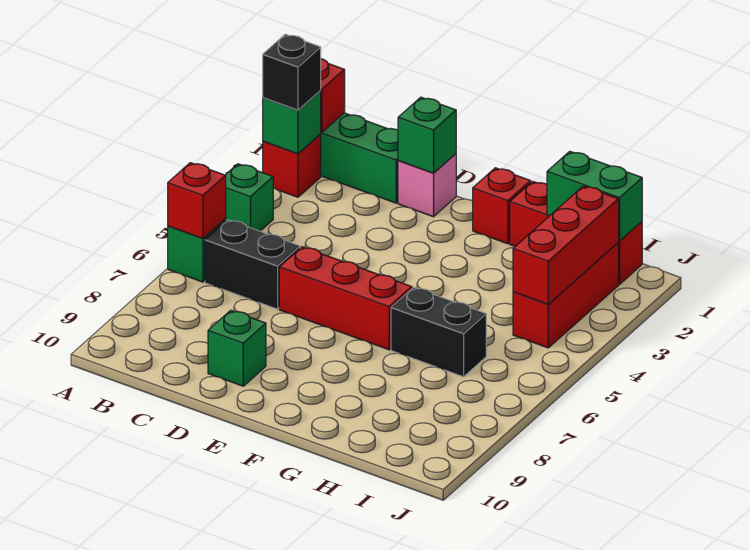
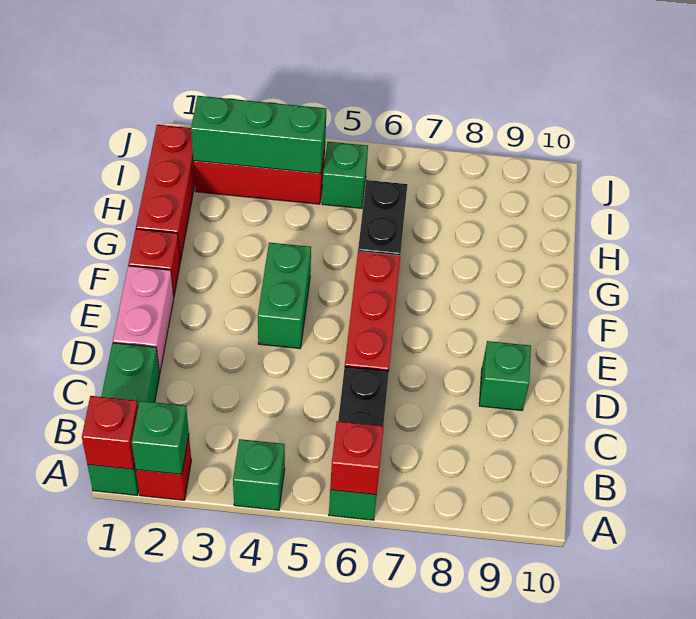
black 1x1 brick [263,34,321,110] -> none
pink 1x1 brick [398,154,456,217] -> pink 1x2 brick [113,266,174,373]
green 1x1 brick [398,97,456,173] -> green 1x1 brick moved to [322,142,368,208]
green 1x2 brick [547,151,642,241] -> green 1x2 brick moved to [258,242,311,349]
red 1x3 brick [513,186,619,304] -> green 1x3 brick [191,96,326,173]

